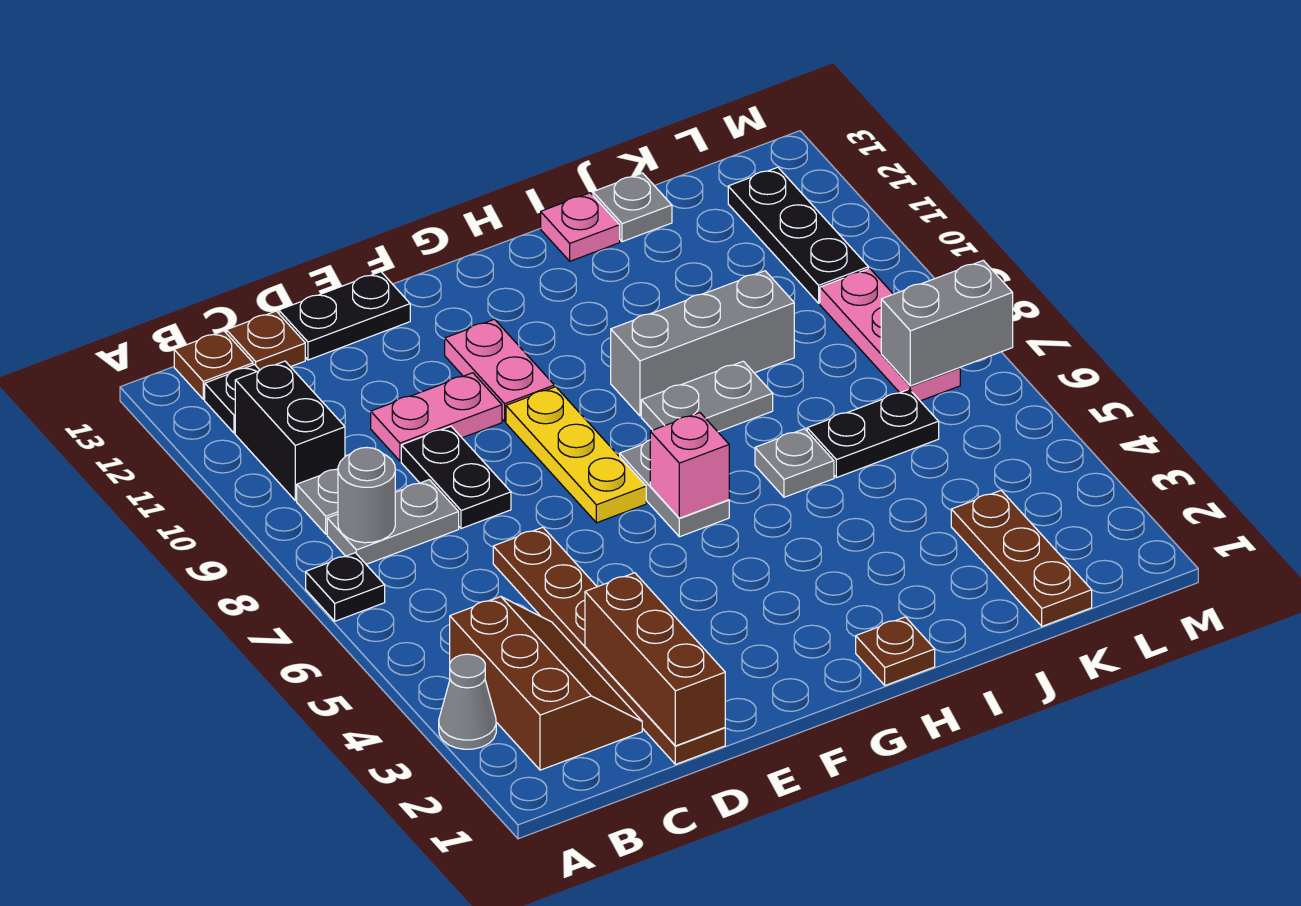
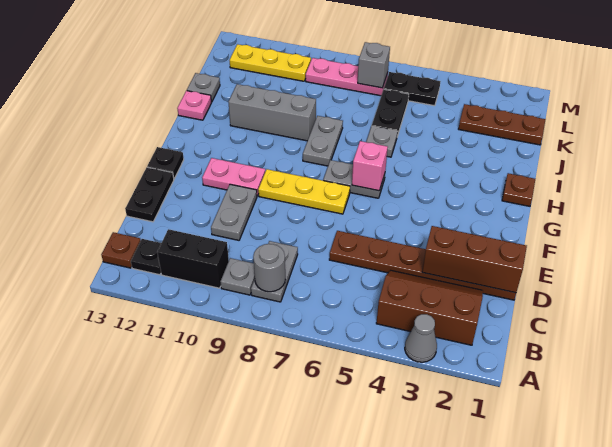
black 1x1 plate [306,553,385,621] -> black 1x1 plate moved to [147,147,184,179]
brown 1x1 plate [227,311,305,370] -> none
black 1x2 plate [401,426,511,529] -> black 1x2 plate moved to [384,72,440,106]
pink 1x2 plate [371,373,502,461] -> grey 1x2 plate [211,184,257,240]
grey 1x3 brick [611,271,794,416] -> grey 1x3 brick turned to [228,84,316,141]
grey 1x2 brick [881,260,1013,386] -> grey 1x1 brick [358,42,390,88]
black 1x3 plate [728,167,868,303] -> yellow 1x3 plate [230,44,311,81]

